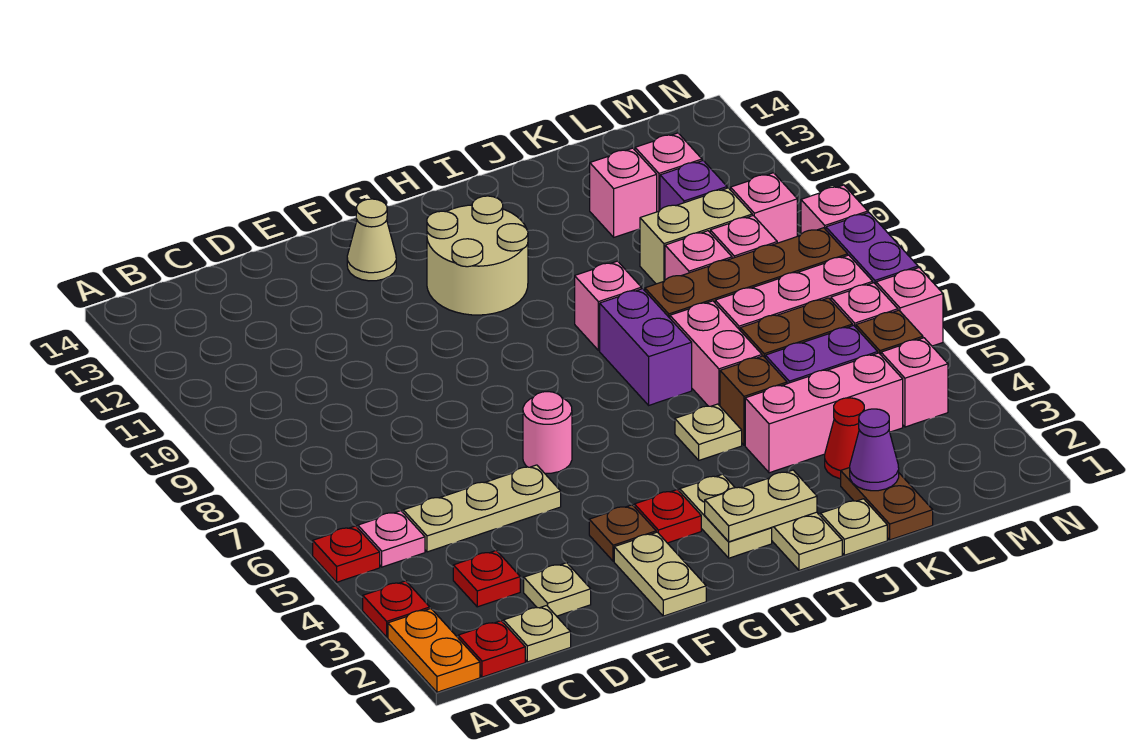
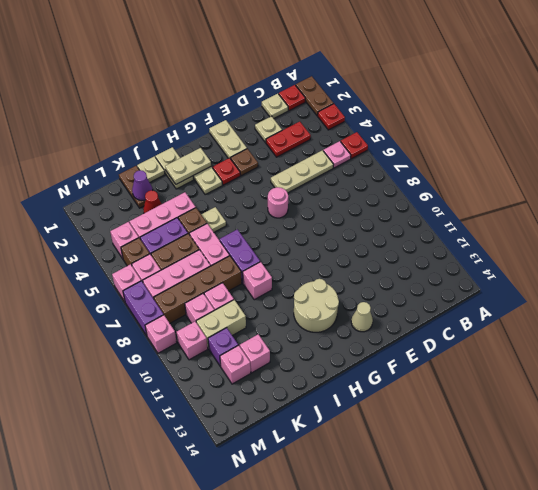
orange 1x2 plate [388,608,480,692] -> brown 1x2 plate [296,76,334,116]
red 1x1 plate [453,550,520,607] -> red 1x2 plate [266,122,311,157]

